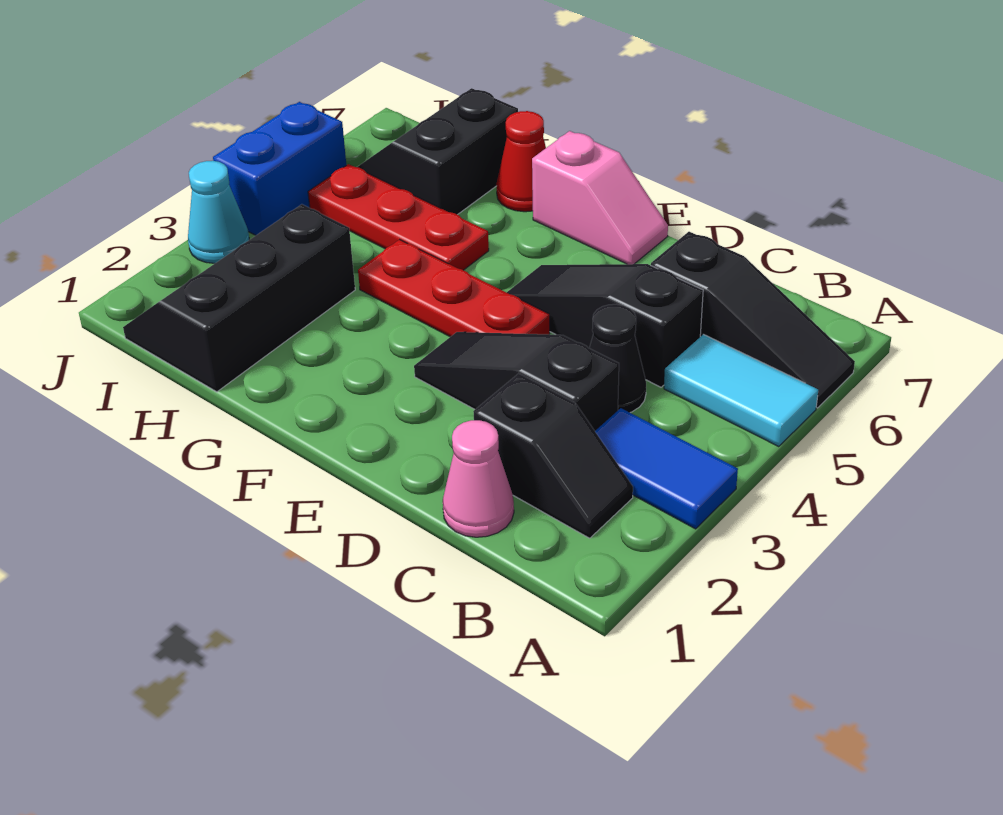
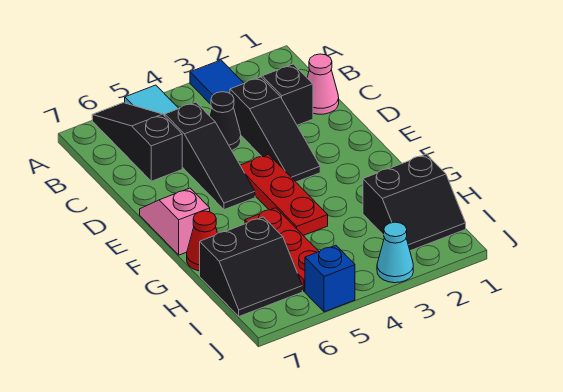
black 2x3 slope [123,204,355,392] -> black 2x2 slope [363,154,466,251]
blue 1x2 brick [213,102,346,235] -> blue 1x1 brick [305,245,355,312]

